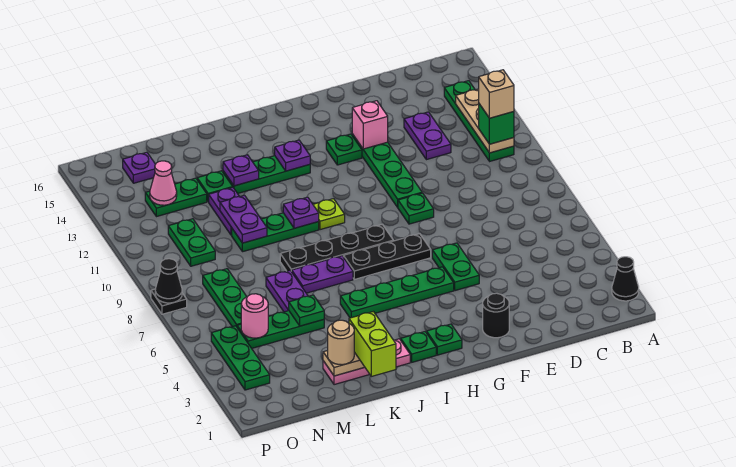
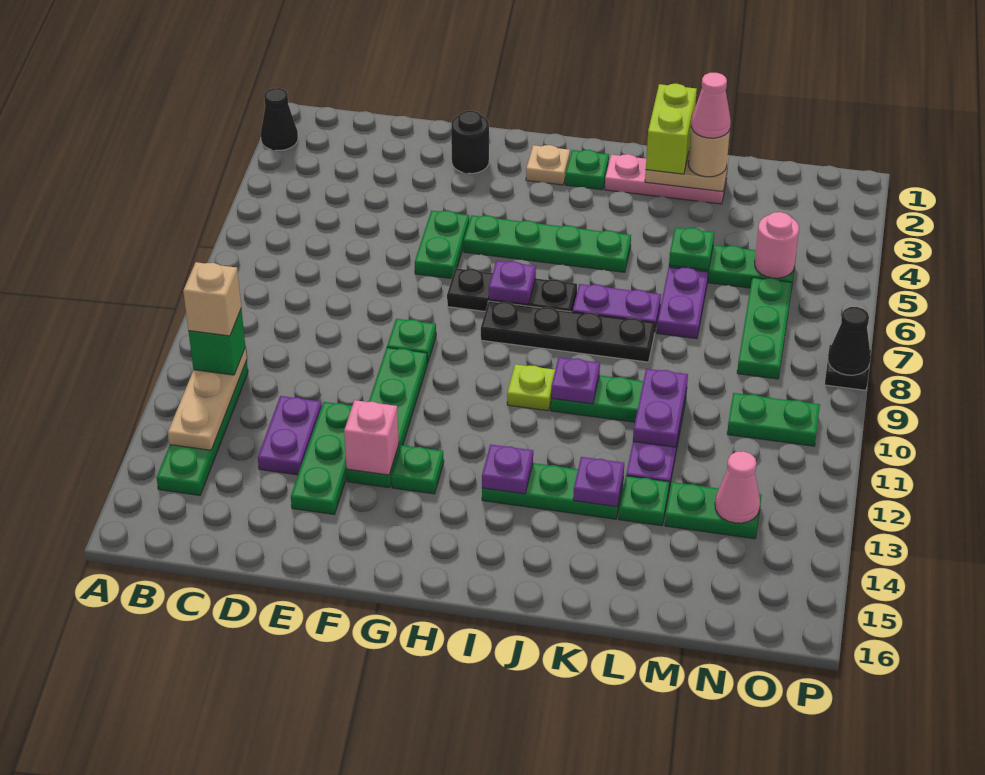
green 1x1 plate [427,324,462,355] -> tan 1x1 plate [526,145,570,185]
none -> pink 1x1 cone [691,73,731,138]
green 1x2 plate [168,219,215,266] -> green 1x2 plate turned to [727,393,820,446]
purple 1x1 plate [123,152,155,183] -> purple 1x1 plate moved to [489,261,536,304]
green 1x3 plate [211,326,270,390] -> green 1x3 plate moved to [291,402,352,514]

